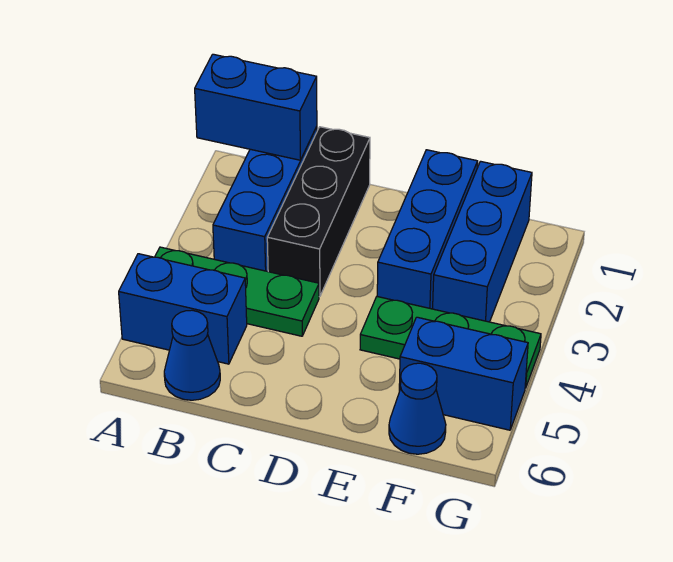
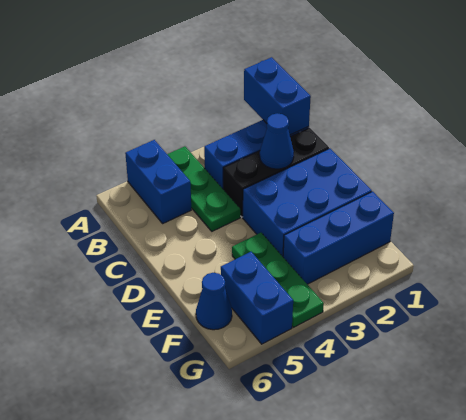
blue 1x1 cone [164,310,220,400] -> blue 1x1 cone moved to [260,113,294,169]
blue 1x3 brick [377,150,478,309] -> blue 2x3 brick [243,149,372,256]

